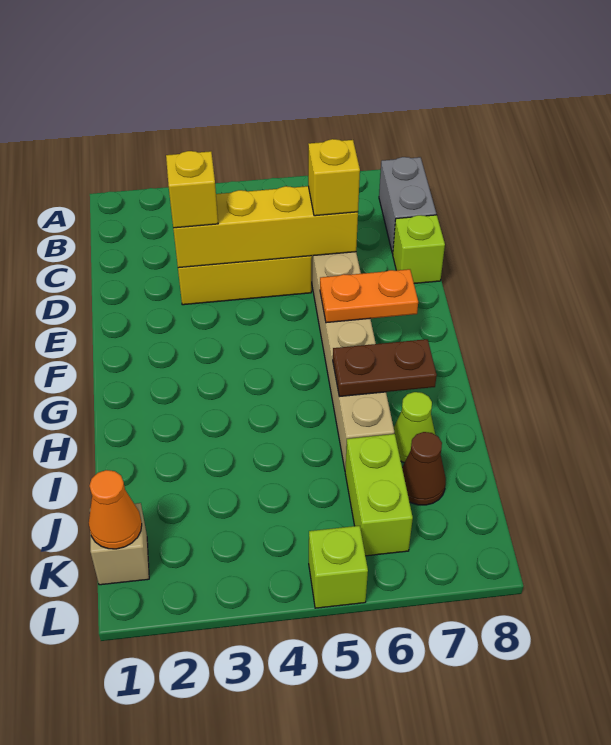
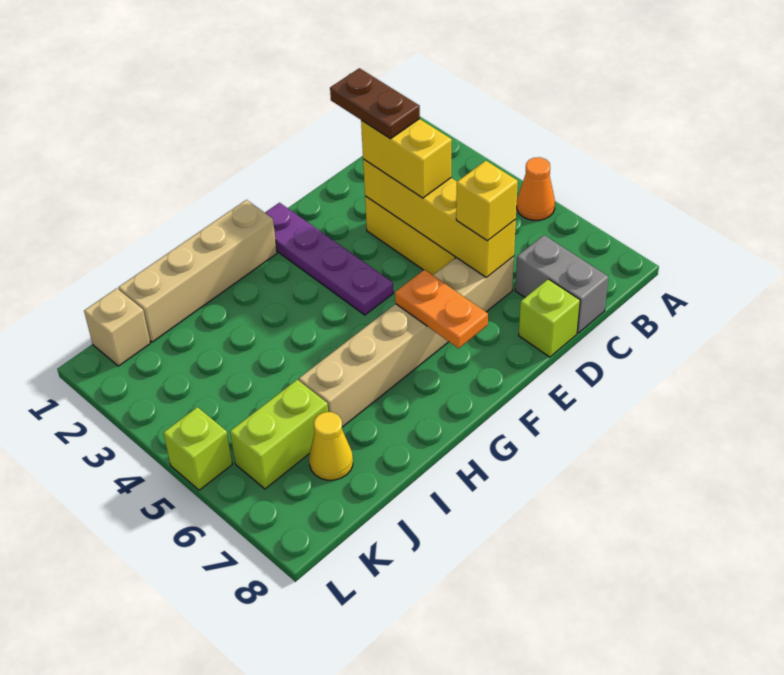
grey 1x2 brick [379,157,436,254] -> grey 1x2 brick turned to [515,235,608,333]
yellow 1x1 brick [166,151,218,228] -> yellow 1x2 brick [361,119,452,198]
none -> purple 1x4 plate [265,203,393,315]
none -> tan 1x4 brick [119,200,277,342]
brown 1x2 plate [333,339,437,396] -> brown 1x2 plate moved to [330,68,420,139]
lime 1x1 cone [394,392,435,463] -> none
brown 1x1 cone [402,432,446,505] -> yellow 1x1 cone [309,412,353,480]
orange 1x1 cone [89,470,142,549] -> orange 1x1 cone moved to [517,157,555,220]

